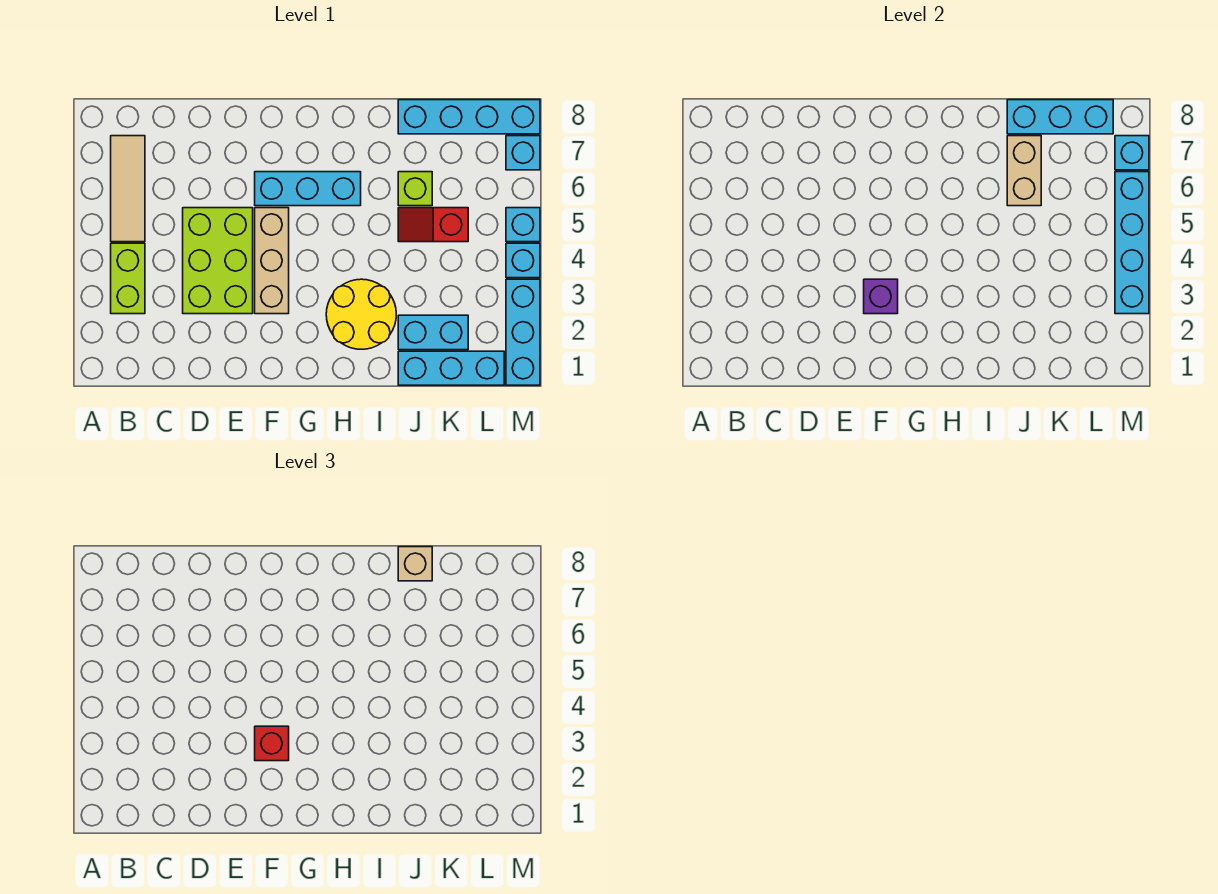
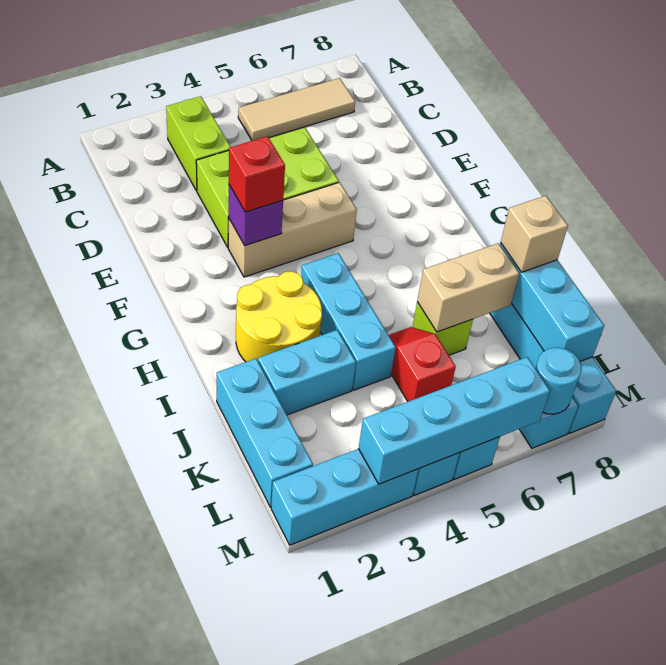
lime 1x2 brick [111,243,145,314] -> lime 1x2 brick turned to [166,96,230,191]
cyan 1x3 brick [255,172,361,206] -> cyan 1x3 brick moved to [301,253,396,390]
cyan 1x2 brick [398,315,468,350] -> cyan 1x2 brick turned to [258,330,356,415]
cyan 1x1 brick [1115,136,1149,170] -> cyan 1x1 round brick [535,348,582,414]

